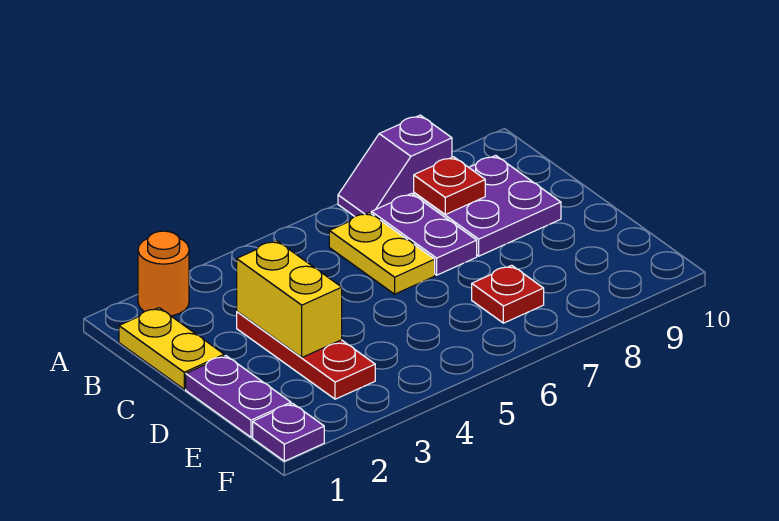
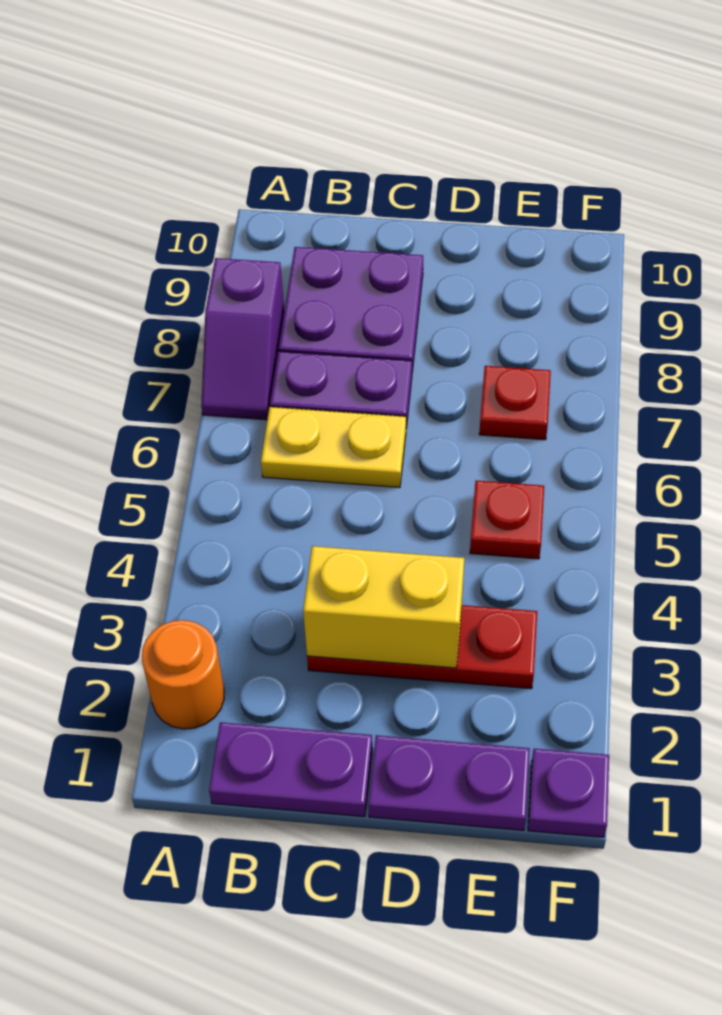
yellow 1x2 plate [119,308,224,389] -> purple 1x2 plate [209,722,372,817]
red 1x1 plate [414,157,485,215] -> red 1x1 plate moved to [470,481,544,559]

